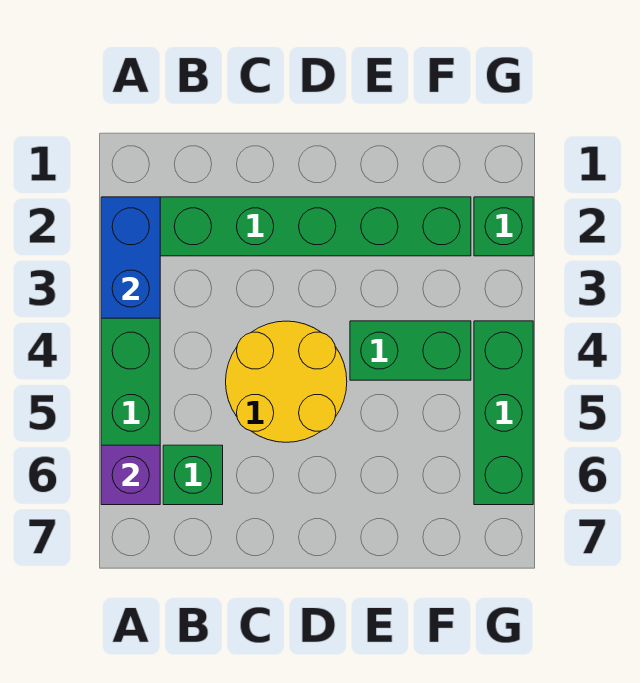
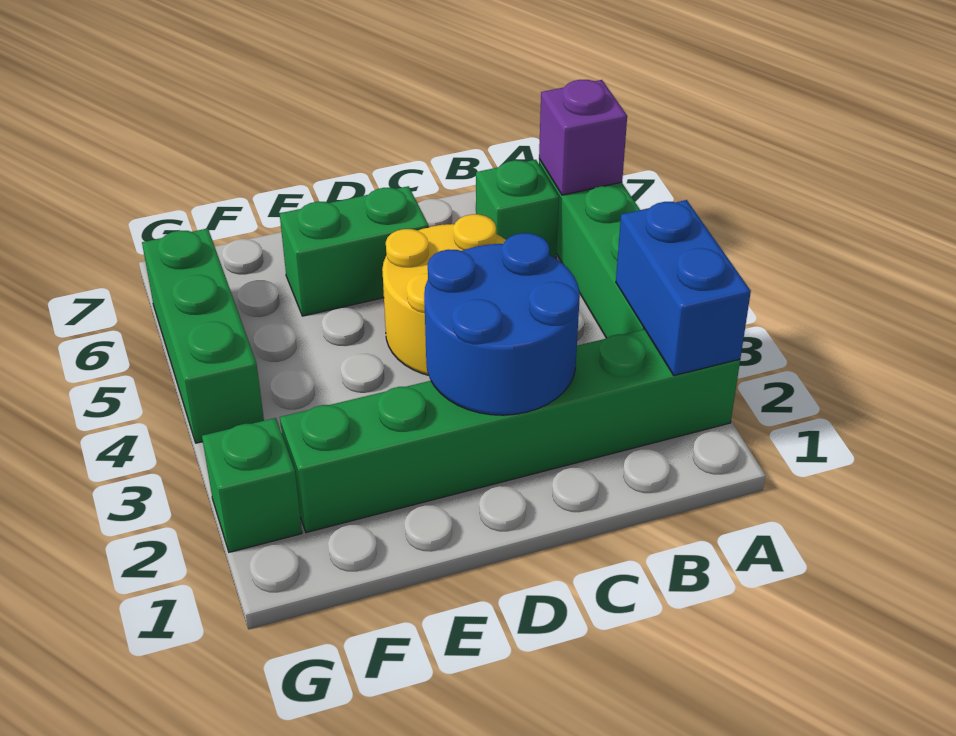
none -> blue 2x2 round brick [424,233,580,415]
green 1x2 brick [350,321,471,380] -> green 1x2 brick moved to [280,186,429,316]

